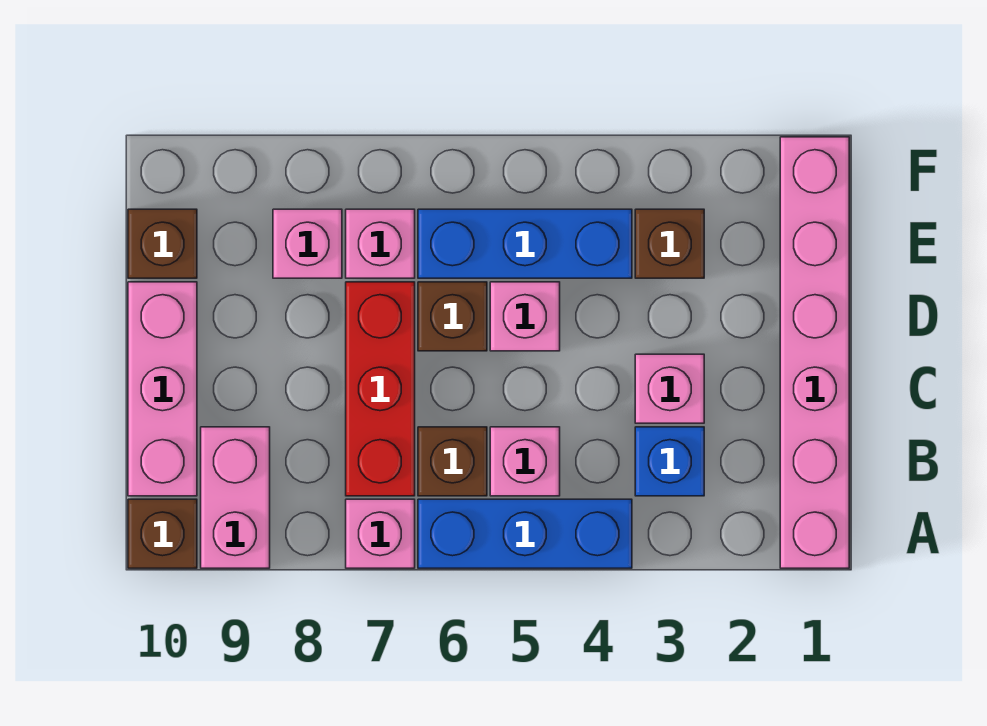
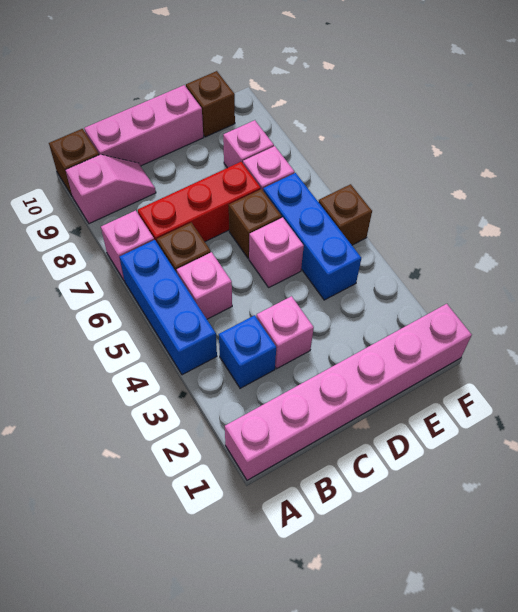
pink 1x2 brick [201,427,270,568] -> pink 1x2 slope [66,155,156,224]
brown 1x1 brick [635,209,704,278] -> brown 1x1 brick moved to [319,184,372,245]

